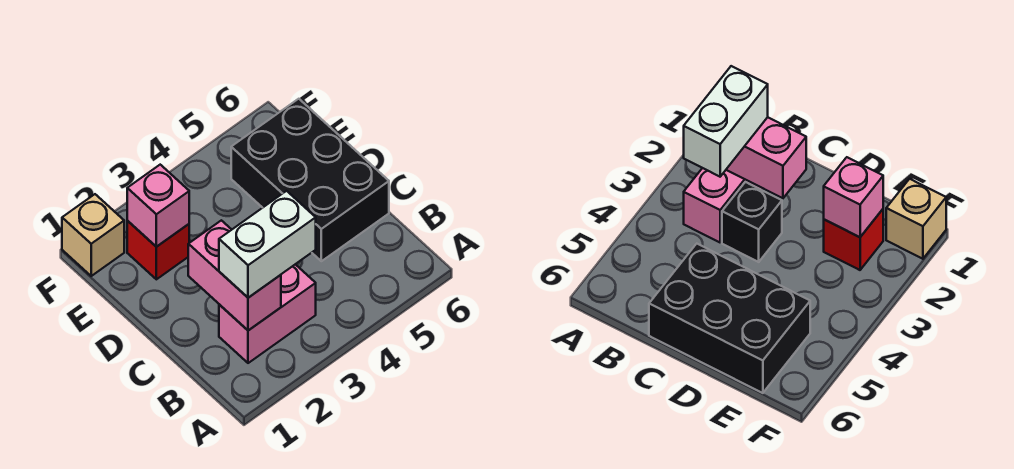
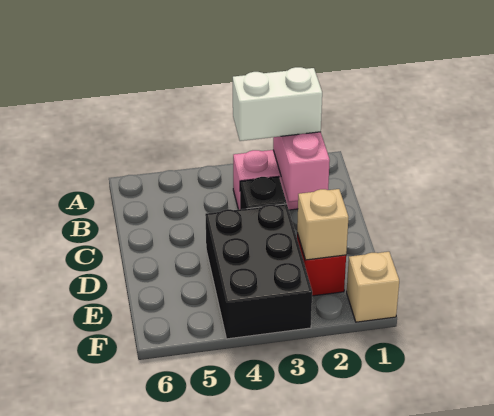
black 2x3 brick [231,99,389,261] -> black 2x3 brick moved to [205,204,312,339]
pink 1x1 brick [127,165,189,247] -> tan 1x1 brick [297,189,349,260]

